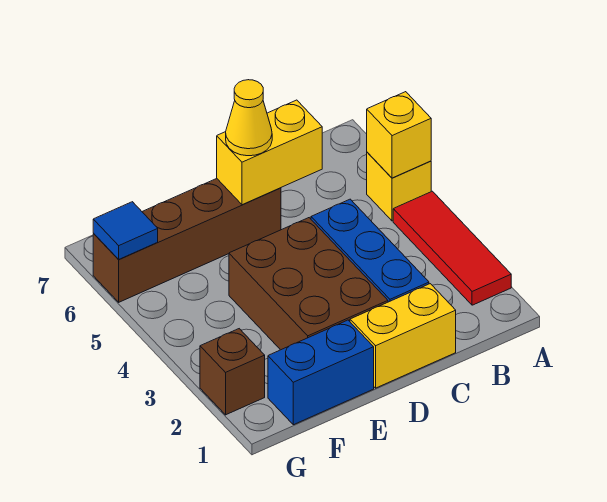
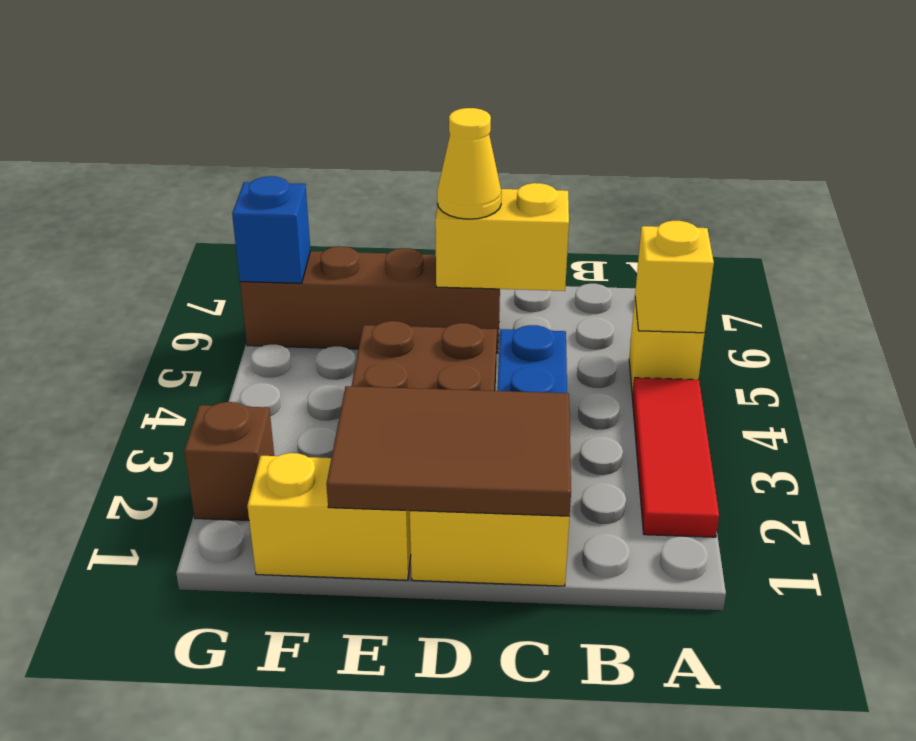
none -> brown 2x3 tile [326,386,571,516]
blue 1x2 brick [268,320,374,425] -> yellow 1x2 brick [247,453,411,580]
blue 1x1 tile [93,202,158,259] -> blue 1x1 brick [232,176,310,283]

